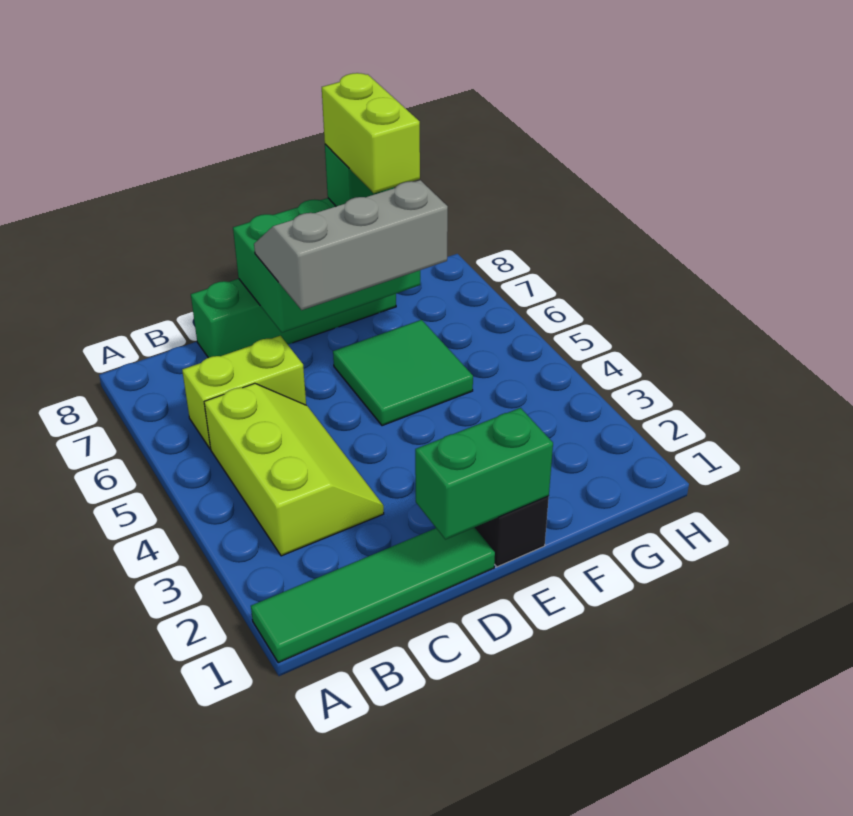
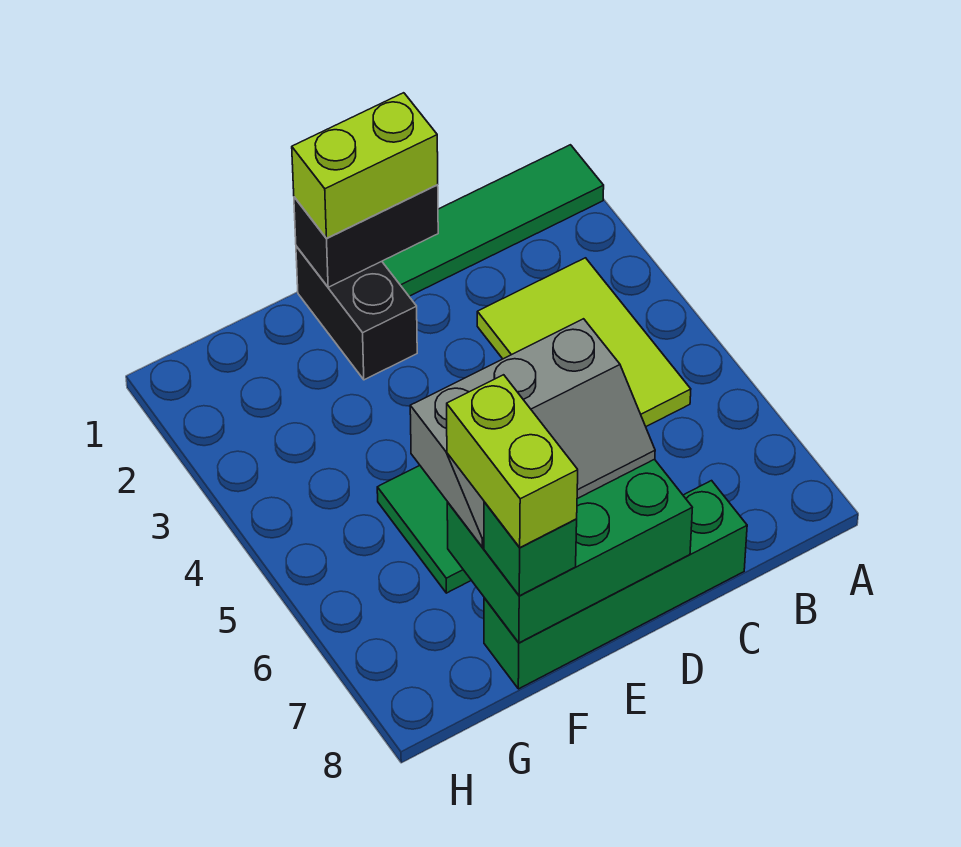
lime 2x3 slope [204,383,384,556] -> lime 2x3 tile [477,258,691,426]
lime 1x2 brick [182,336,306,449] -> lime 1x2 brick moved to [292,93,438,238]
green 1x2 brick [415,408,553,540] -> black 1x2 brick [294,185,438,287]

